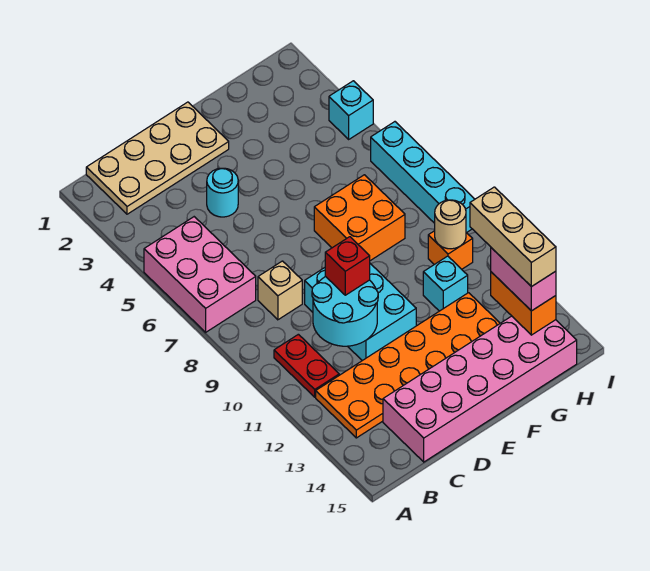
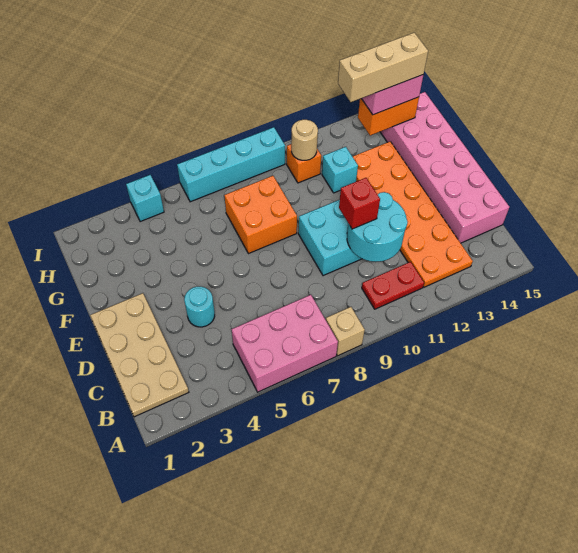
tan 1x1 brick [258,261,302,320] -> tan 1x1 brick moved to [326,307,365,356]

